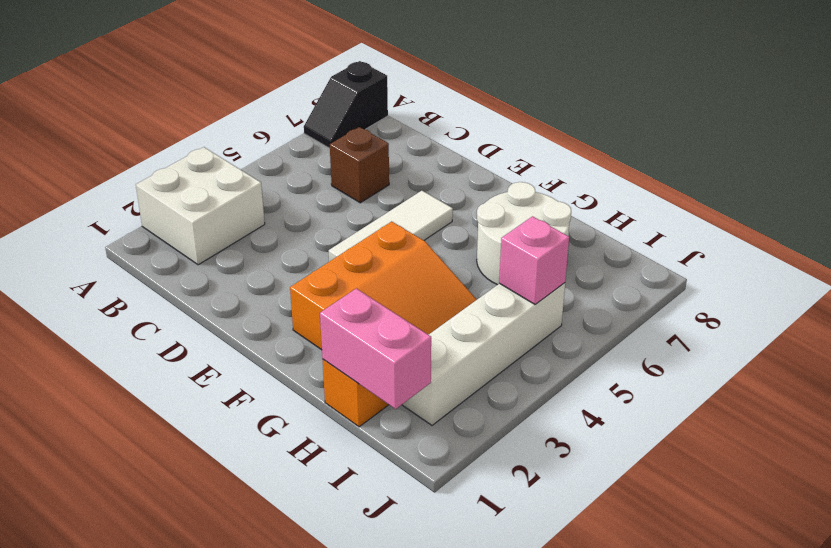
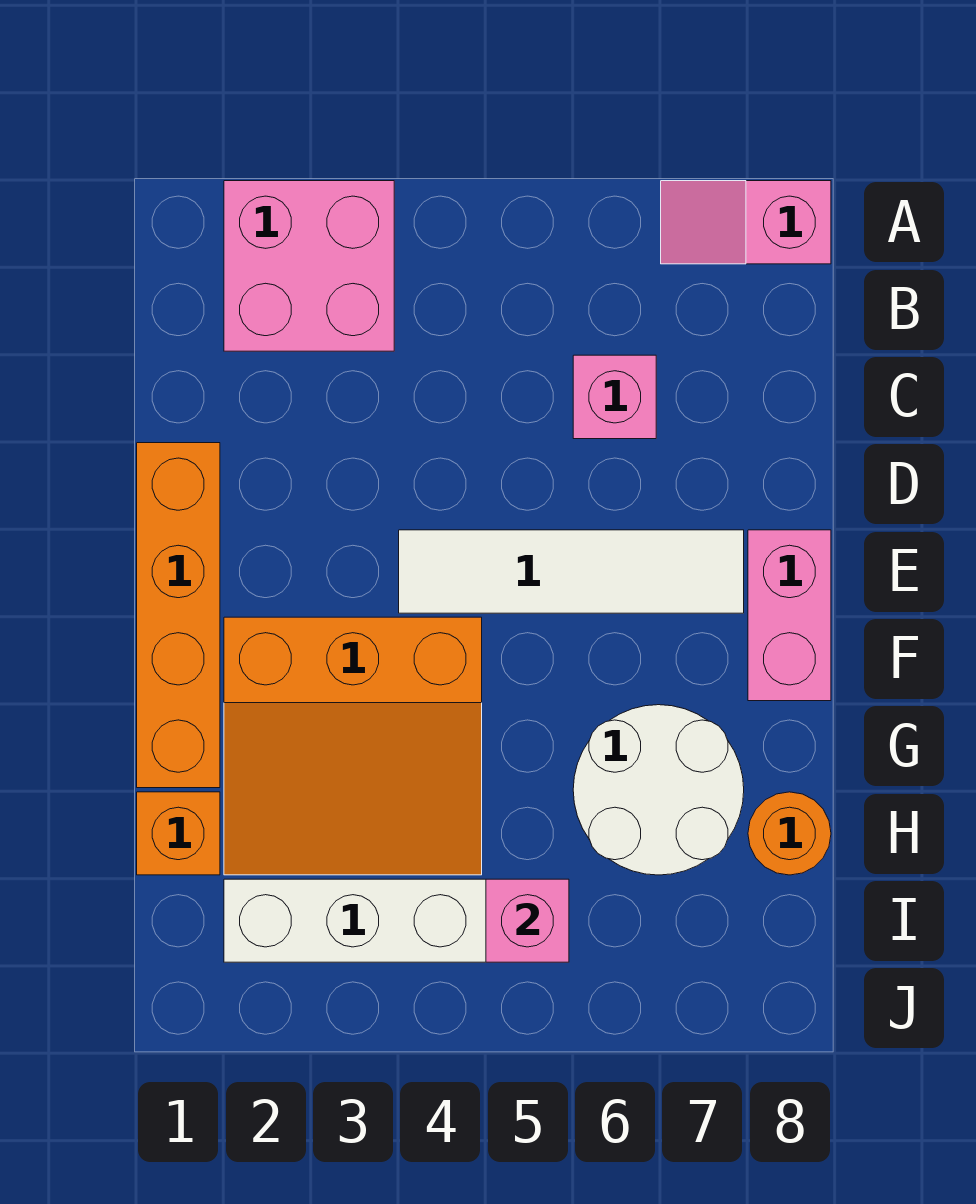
white 2x2 brick [136,147,265,265] -> pink 2x2 brick [224,181,394,351]
black 1x2 slope [304,61,388,148] -> pink 1x2 slope [661,181,831,264]
brown 1x1 brick [330,127,389,203] -> pink 1x1 brick [573,355,656,439]
none -> orange 1x4 brick [137,443,220,788]
white 1x3 tile [329,191,453,262] -> white 1x4 tile [399,530,744,613]
pink 1x2 brick [320,289,431,409] -> pink 1x2 brick moved to [748,530,831,701]
none -> orange 1x1 round brick [748,792,831,875]

